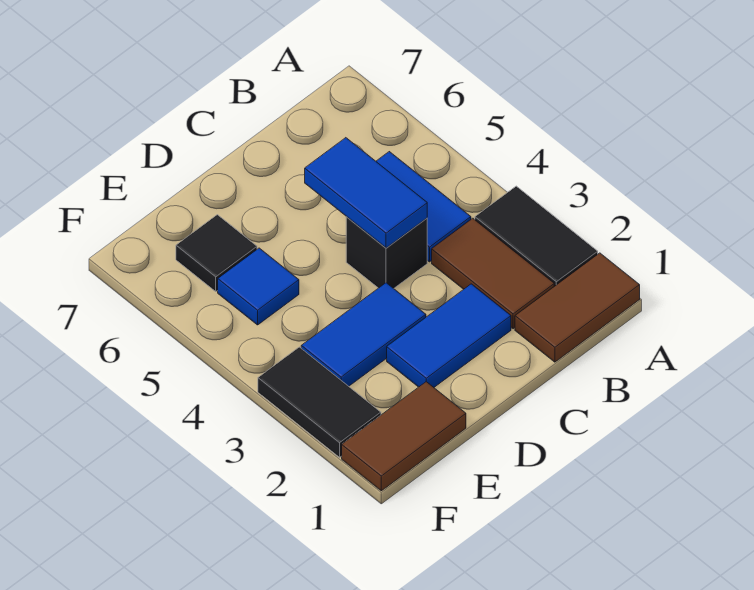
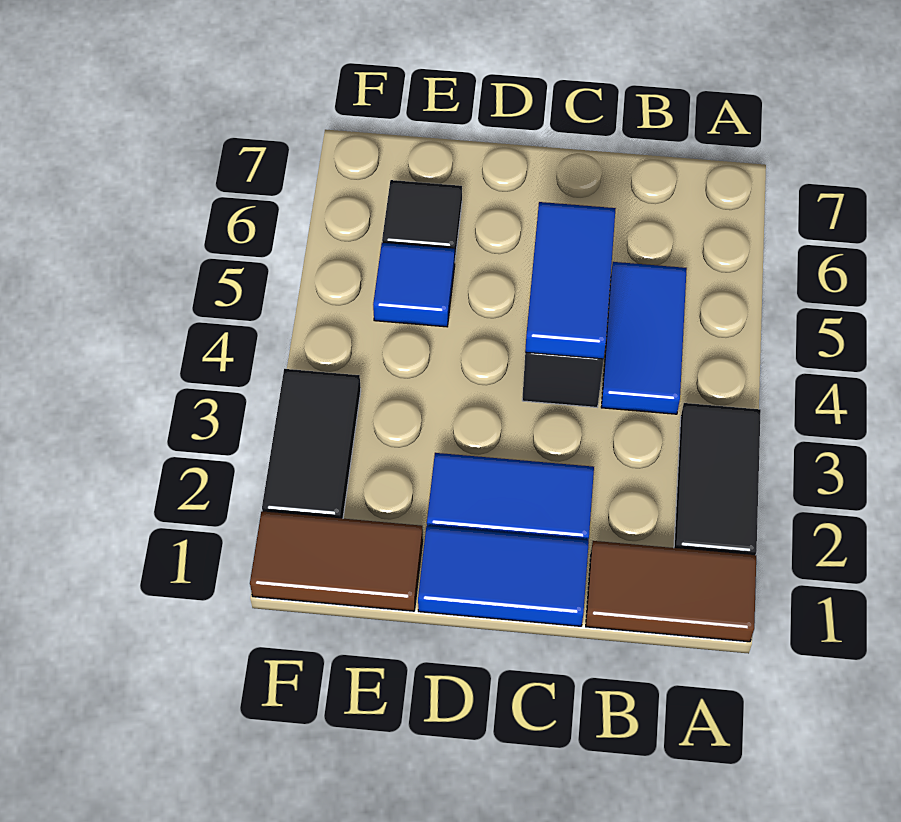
brown 1x2 tile [432,218,554,329] -> none
blue 1x2 tile [301,283,426,386] -> blue 1x2 tile moved to [418,526,589,626]

